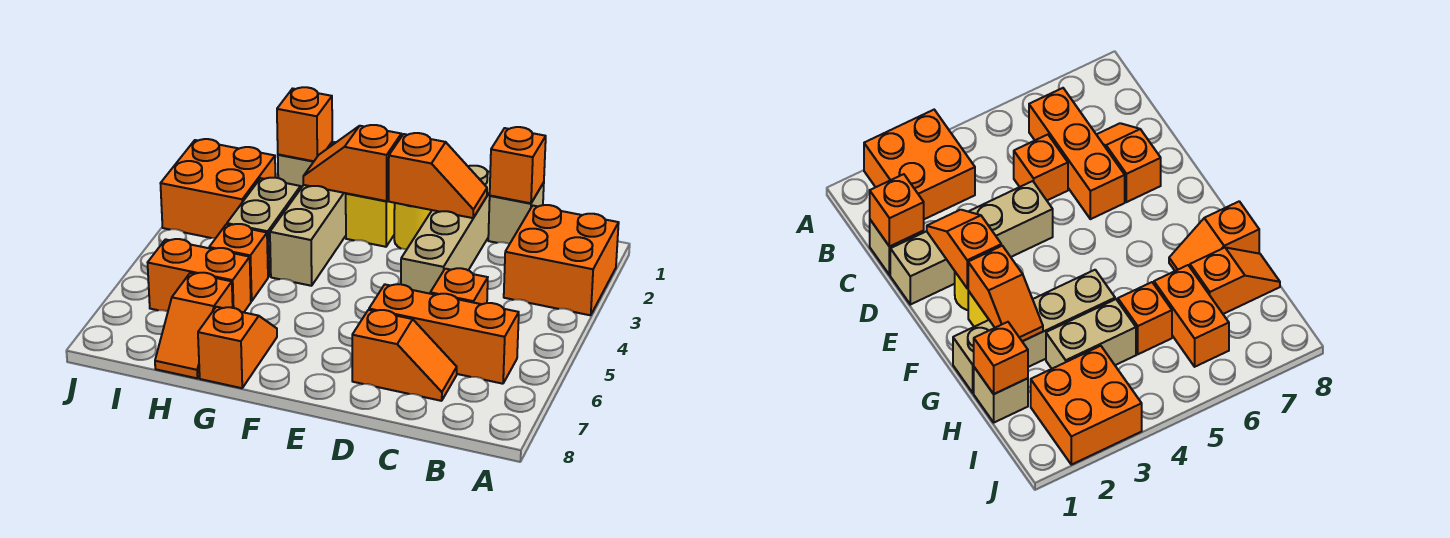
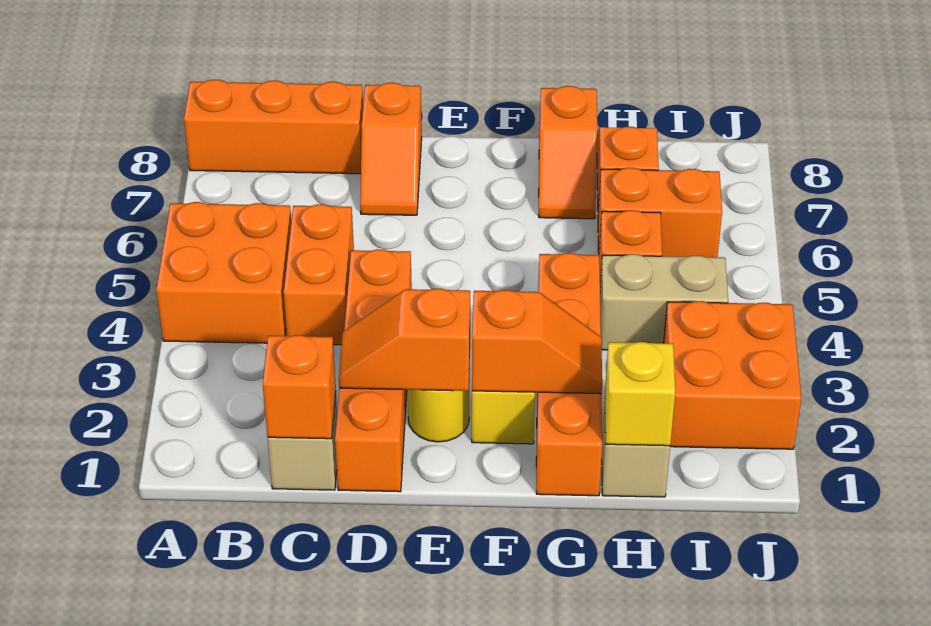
orange 2x2 brick [504,205,619,315] -> orange 2x2 brick moved to [156,202,291,343]
orange 1x3 brick [369,284,519,384] -> orange 1x3 brick moved to [184,80,363,174]
orange 1x1 brick [430,268,488,304] -> orange 1x2 brick [284,204,354,345]
orange 1x2 slope [352,310,457,401] -> orange 1x2 slope turned to [360,83,422,215]
tan 1x4 brick [401,166,490,294] -> orange 1x4 brick [335,249,412,492]
tan 1x4 brick [270,142,346,286] -> orange 1x4 brick [536,253,602,496]
orange 1x1 brick [277,87,332,161] -> yellow 1x1 brick [605,342,675,446]
tan 1x2 brick [227,178,301,277] -> tan 1x2 brick turned to [600,254,728,350]

